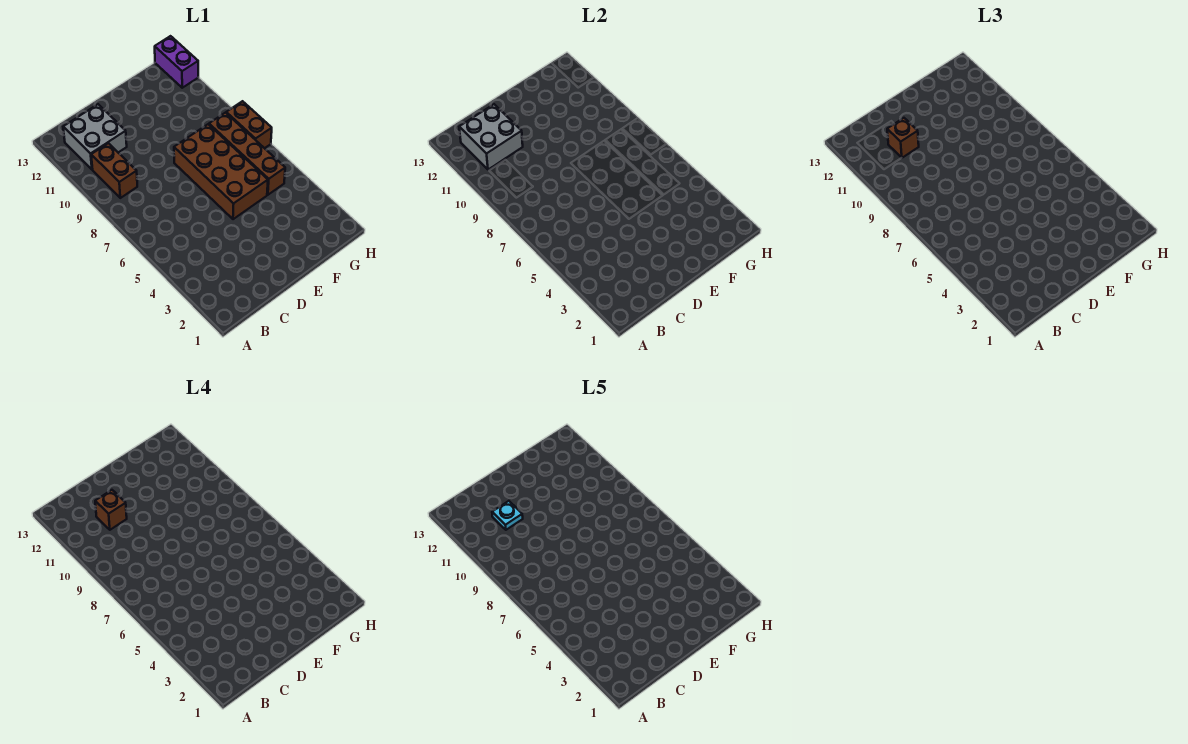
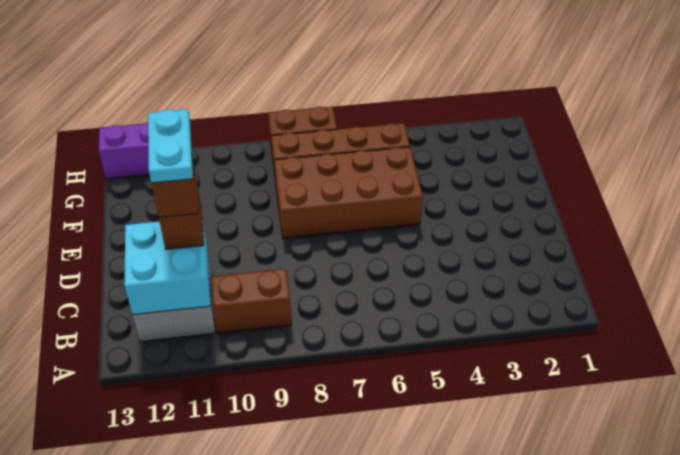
grey 2x2 brick [459,104,523,170] -> cyan 2x2 brick [124,222,211,315]
cyan 1x1 plate [492,501,523,530] -> cyan 1x2 plate [148,109,193,183]

